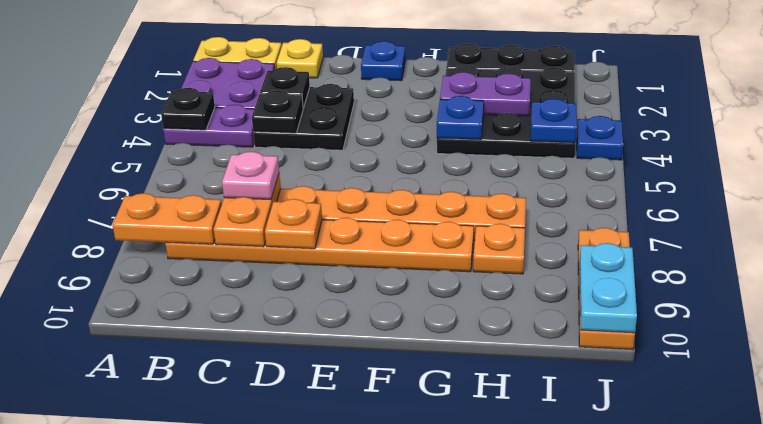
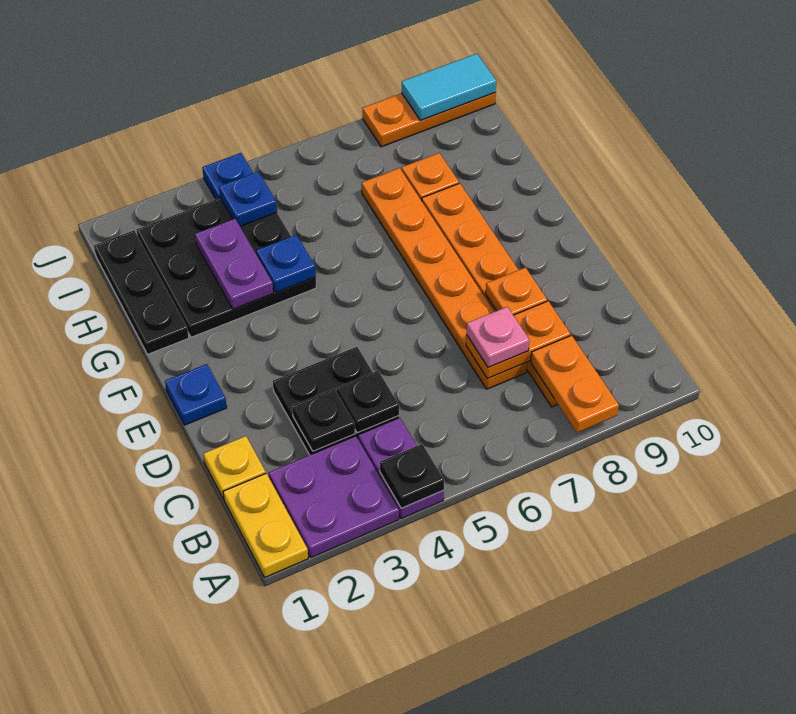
cyan 1x2 plate [580,243,637,333] -> cyan 1x2 tile [402,54,496,120]

